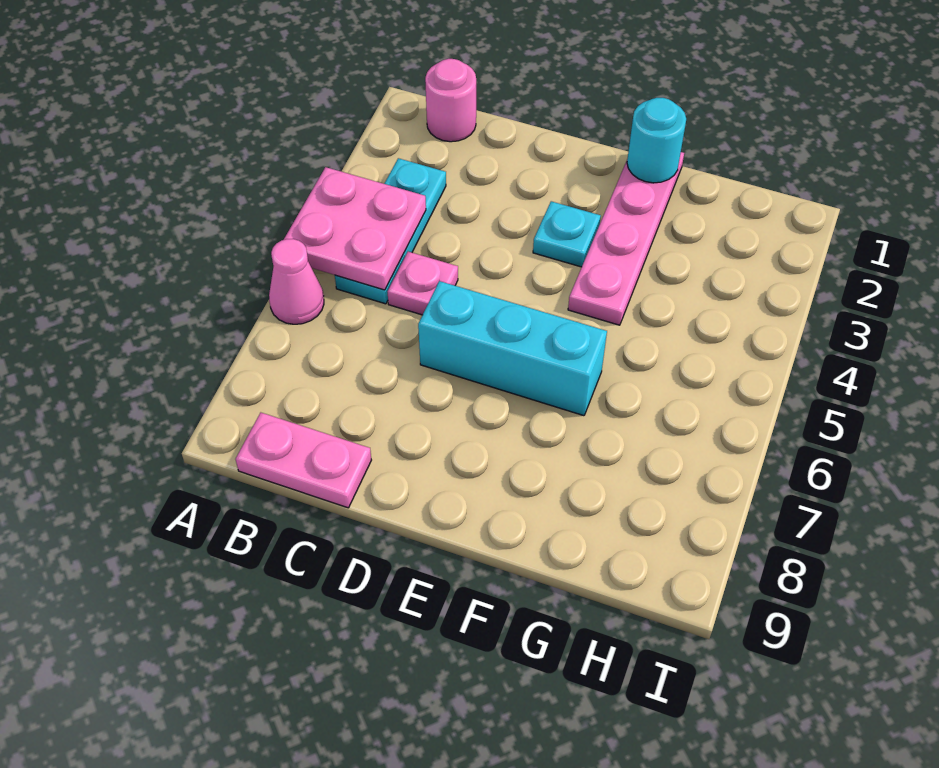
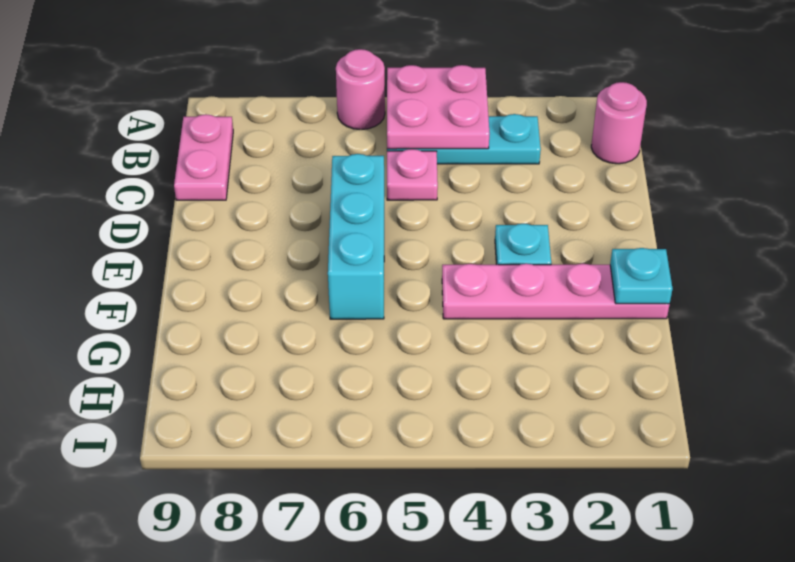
pink 1x1 cone [269,239,324,324] -> pink 1x1 round brick [336,49,385,130]
cyan 1x1 round brick [627,98,686,183] -> cyan 1x1 plate [610,248,673,304]

